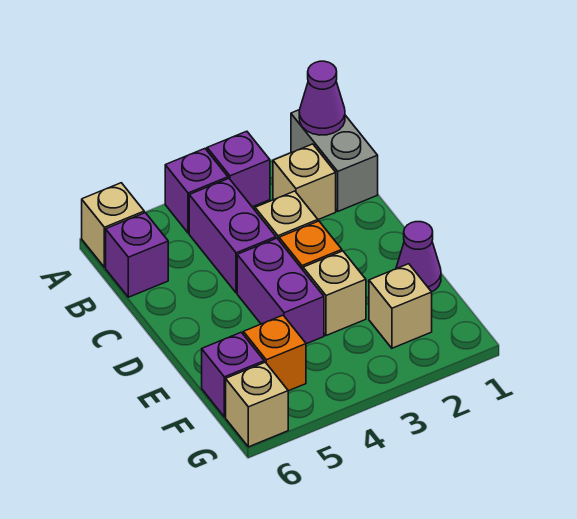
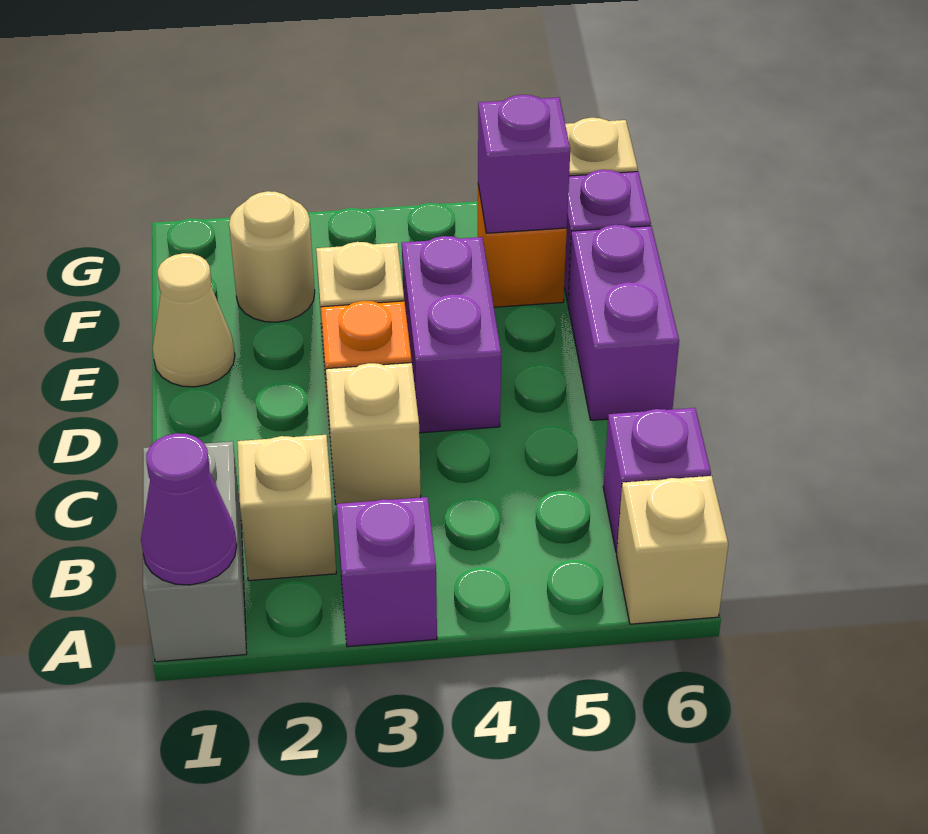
purple 1x1 brick [165,149,228,233] -> purple 1x1 brick moved to [478,95,570,233]
purple 1x2 brick [189,178,276,293] -> purple 1x2 brick moved to [568,225,679,420]
purple 1x1 cone [396,222,441,292] -> tan 1x1 cone [153,253,235,387]
tan 1x1 brick [369,264,432,348] -> tan 1x1 round brick [229,191,315,322]

